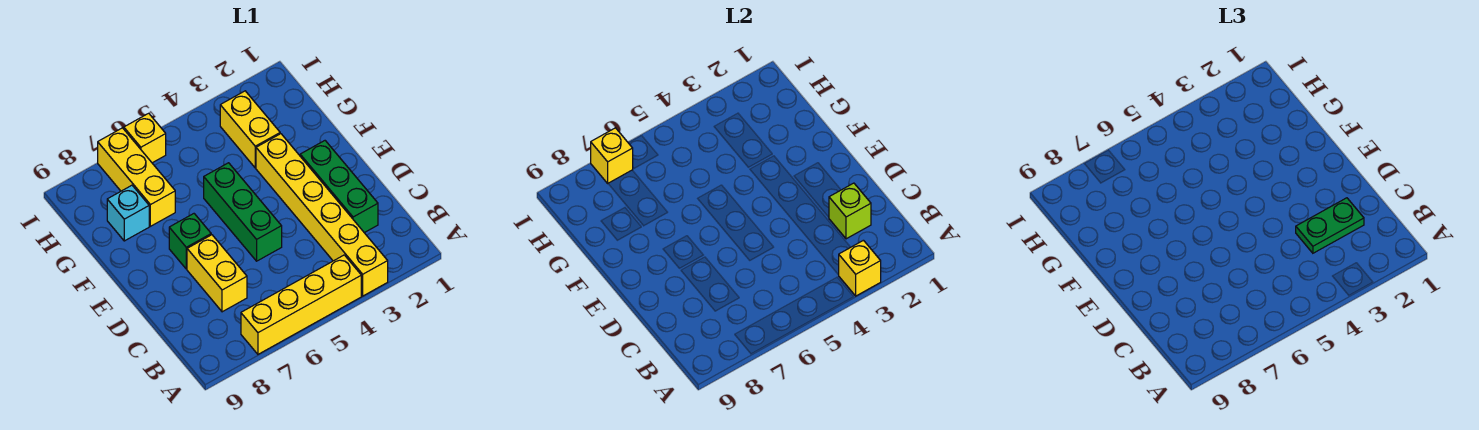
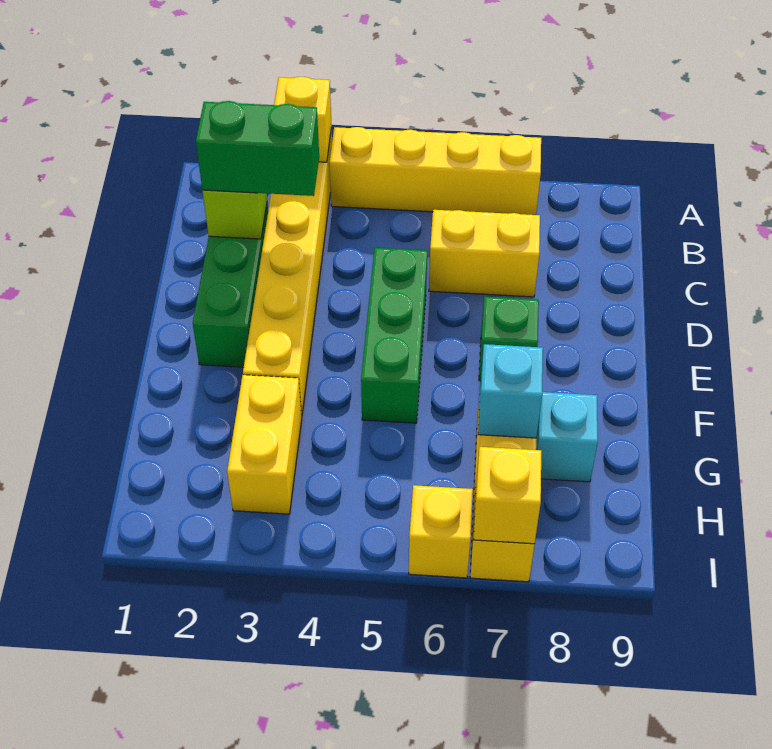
green 1x2 plate [1296,198,1364,253] -> green 1x2 brick [196,101,319,196]
yellow 1x2 brick [187,235,247,312] -> yellow 1x2 brick turned to [429,210,540,297]
none -> cyan 1x1 brick [478,344,543,438]

